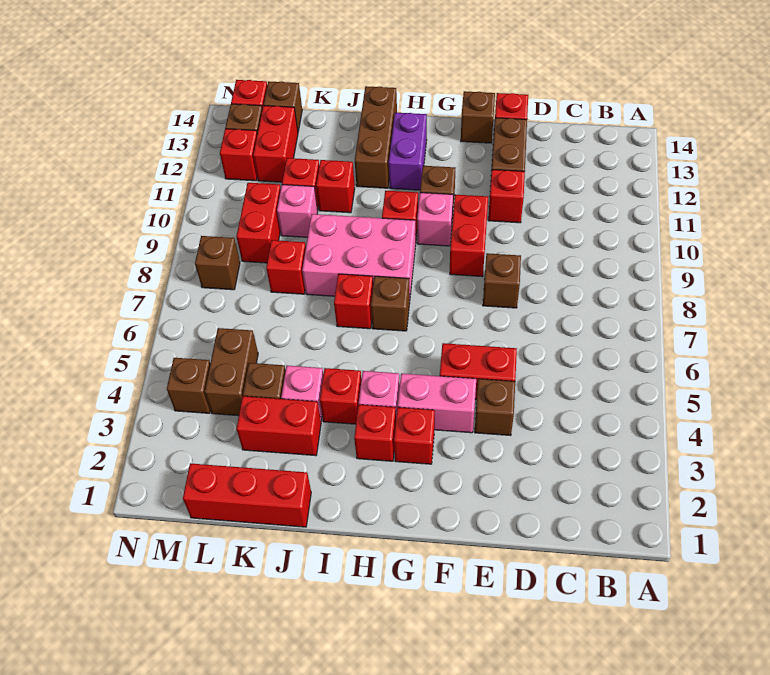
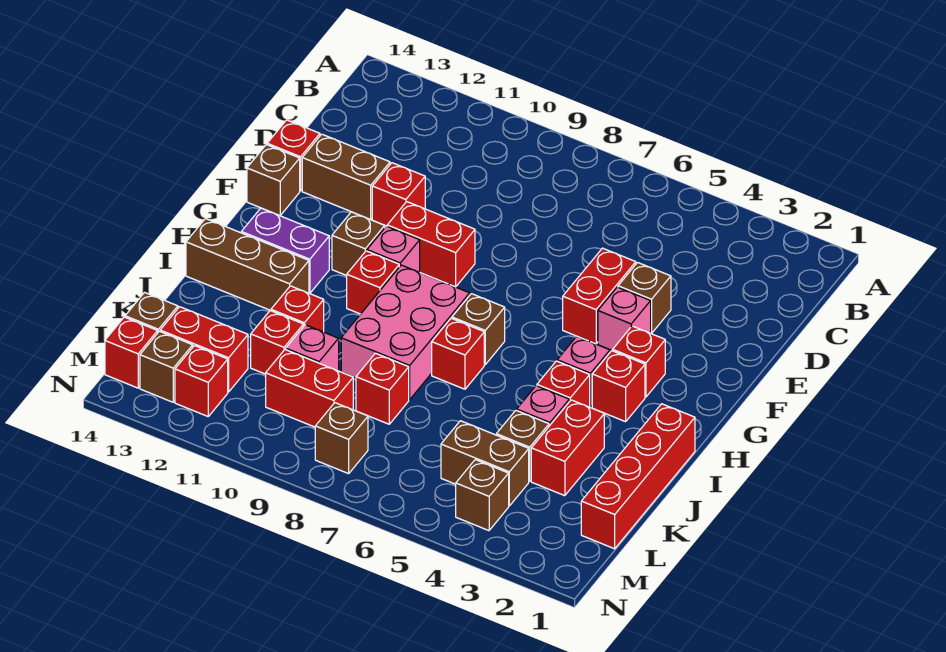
brown 1x1 brick [483,253,521,308] -> none
pink 1x2 brick [398,373,476,433] -> pink 1x1 brick [598,287,651,351]
red 1x3 brick [183,463,311,527] -> red 1x4 brick [581,404,695,549]

